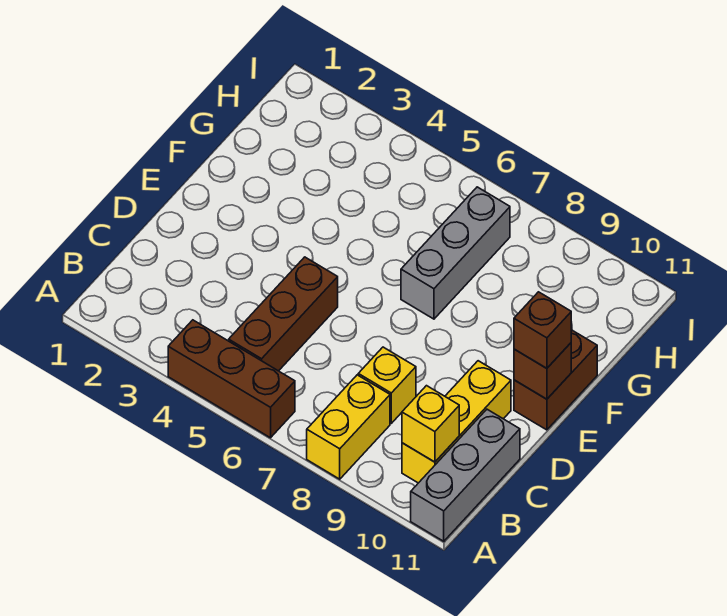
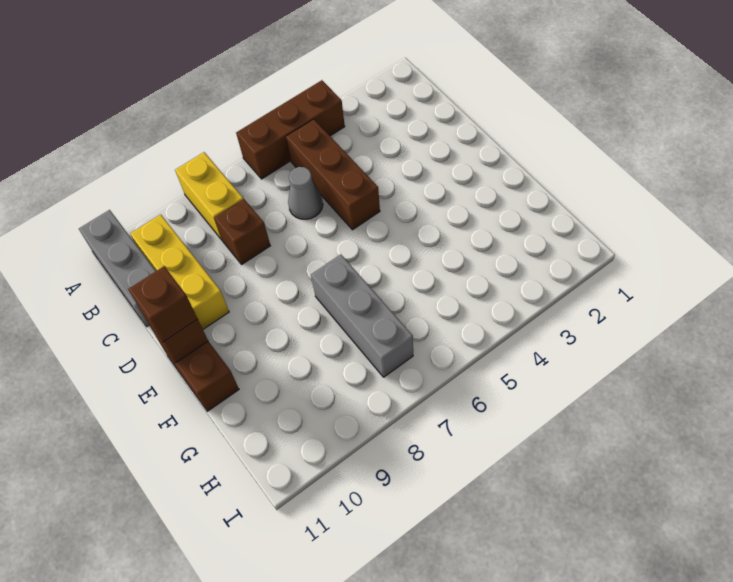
yellow 1x1 brick [402,386,459,462] -> none
none -> grey 1x1 cone [288,167,323,219]
yellow 1x1 brick [358,347,416,423] -> brown 1x1 brick [214,199,270,264]

